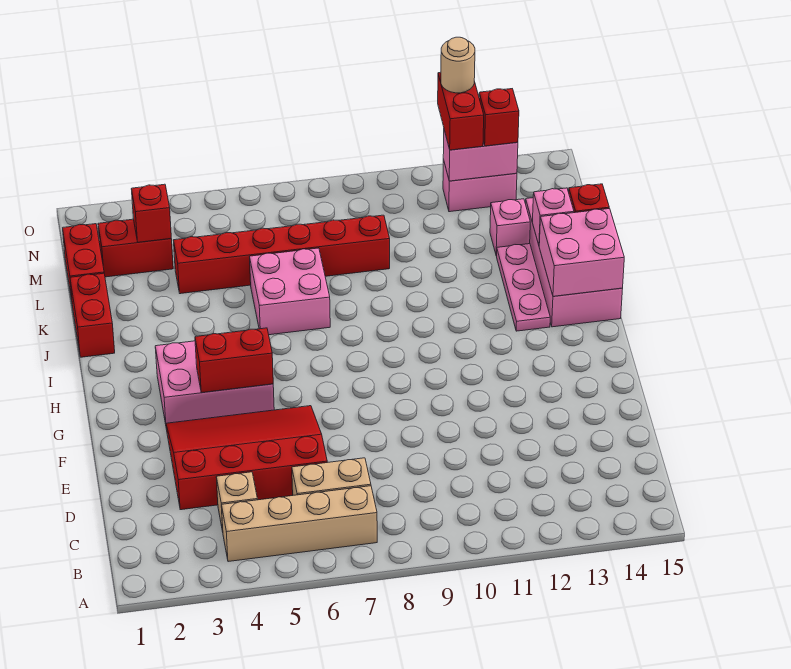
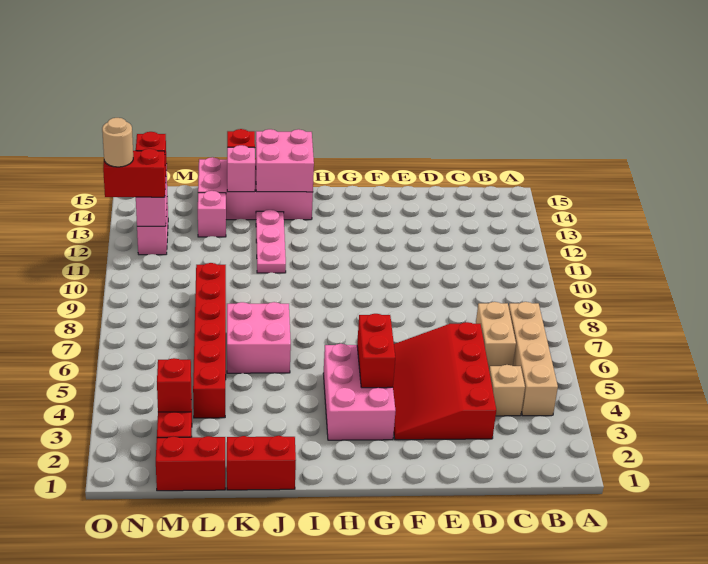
pink 1x3 plate [497,244,550,331] -> pink 1x3 plate turned to [256,210,286,273]

